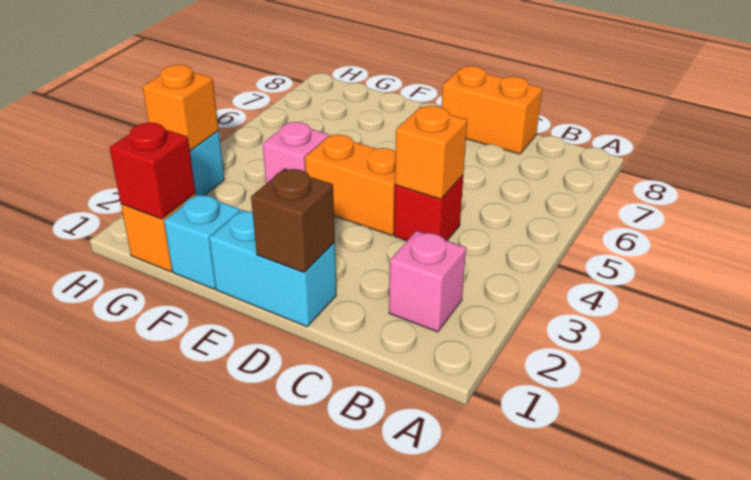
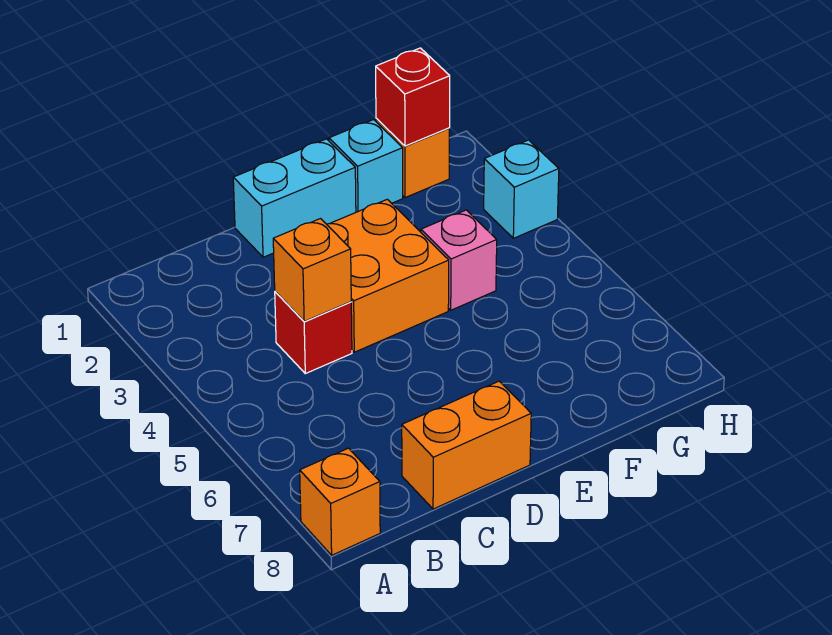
pink 1x1 brick [389,231,466,332] -> none
brown 1x1 brick [251,168,335,272] -> none
orange 1x2 brick [305,135,396,236] -> orange 2x2 brick [327,199,449,352]
orange 1x1 brick [142,65,219,151] -> orange 1x1 brick moved to [300,448,380,555]

